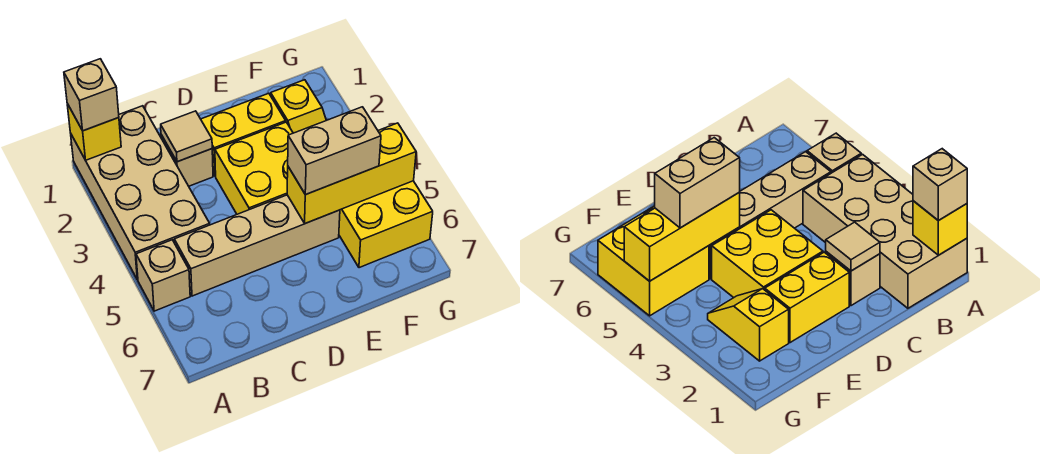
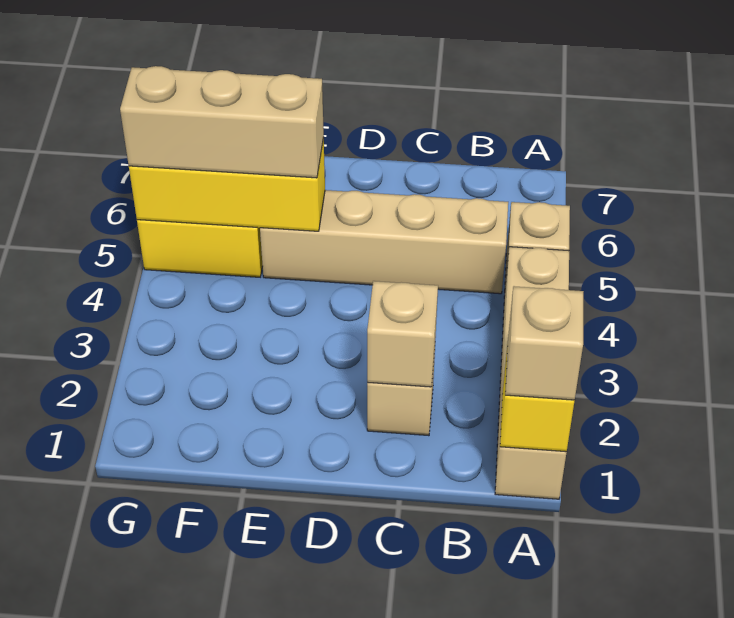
tan 2x4 brick [71,106,210,280] -> tan 1x4 brick [495,247,569,499]
tan 1x1 tile [161,111,212,162] -> tan 1x1 brick [367,281,438,387]
yellow 1x2 brick [201,93,286,176] -> none
yellow 2x2 brick [215,122,293,214] -> none
tan 1x2 brick [288,107,381,195] -> tan 1x3 brick [120,66,324,178]
yellow 1x2 slope [271,80,326,133] -> none

